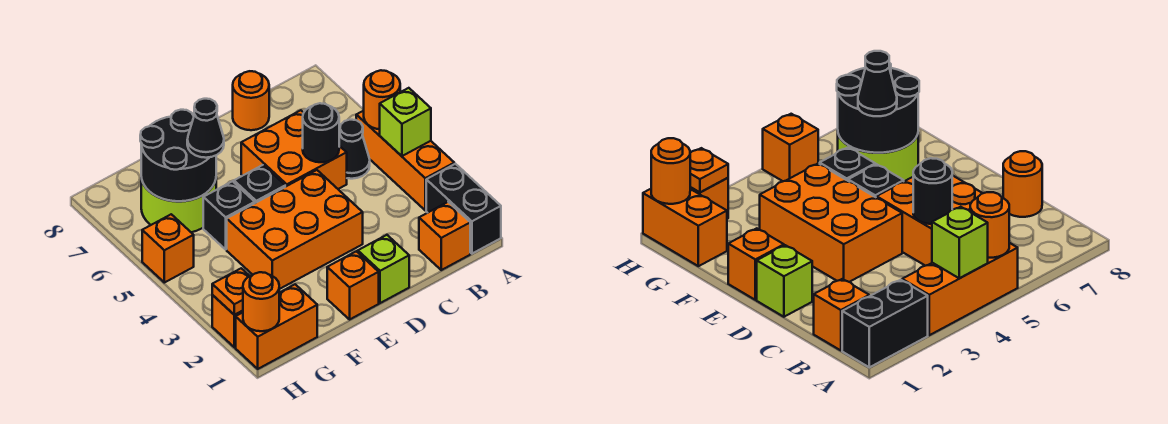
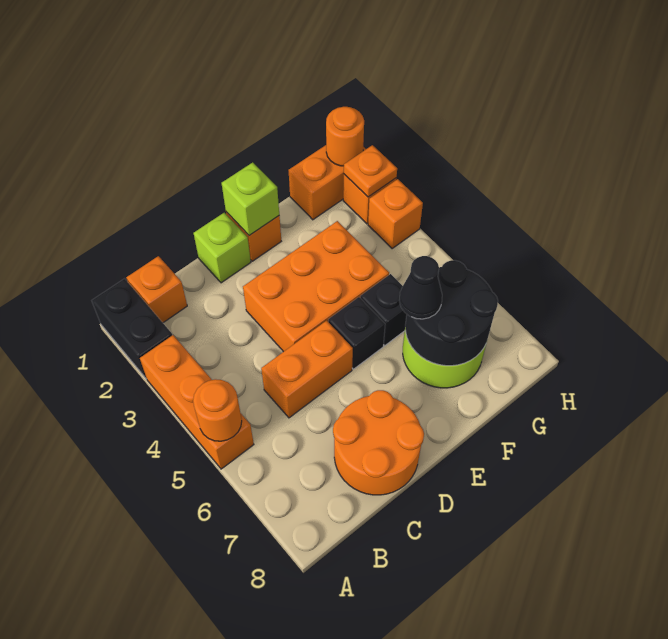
lime 1x1 brick [380,88,431,156] -> lime 1x1 brick moved to [222,162,279,236]
black 1x1 cone [339,120,370,179] -> none
orange 2x2 brick [241,110,347,189] -> orange 1x2 brick [261,321,353,418]
black 1x1 round brick [303,103,339,162] -> none
orange 1x1 round brick [233,71,269,130] -> orange 2x2 round brick [333,390,424,495]
orange 1x1 brick [142,214,194,283] -> orange 1x1 brick moved to [368,179,423,248]

